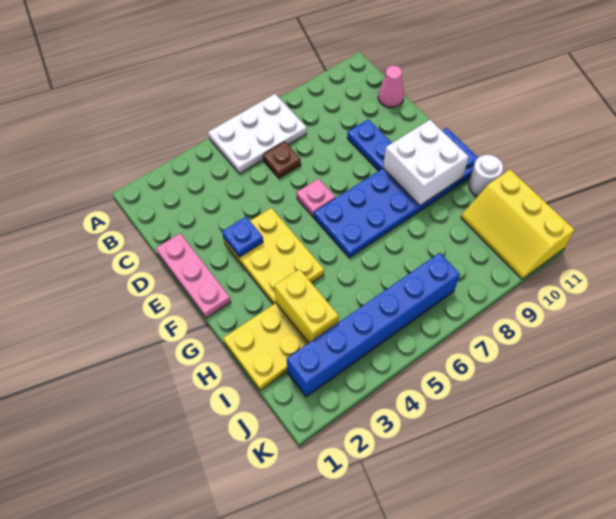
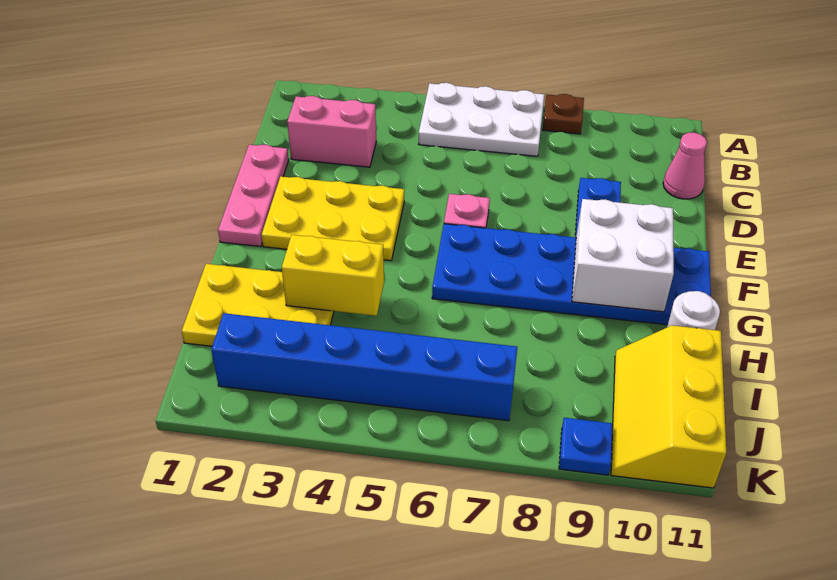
none -> pink 1x2 brick [287,96,376,167]
brown 1x1 plate [263,142,301,178] -> brown 1x1 plate moved to [543,94,584,134]
yellow 2x3 plate [223,208,324,304] -> yellow 2x3 plate turned to [262,176,404,261]
blue 1x1 plate [222,217,263,257] -> blue 1x1 plate moved to [559,418,613,475]
yellow 1x2 brick [274,269,339,343] -> yellow 1x2 brick turned to [282,235,384,316]

